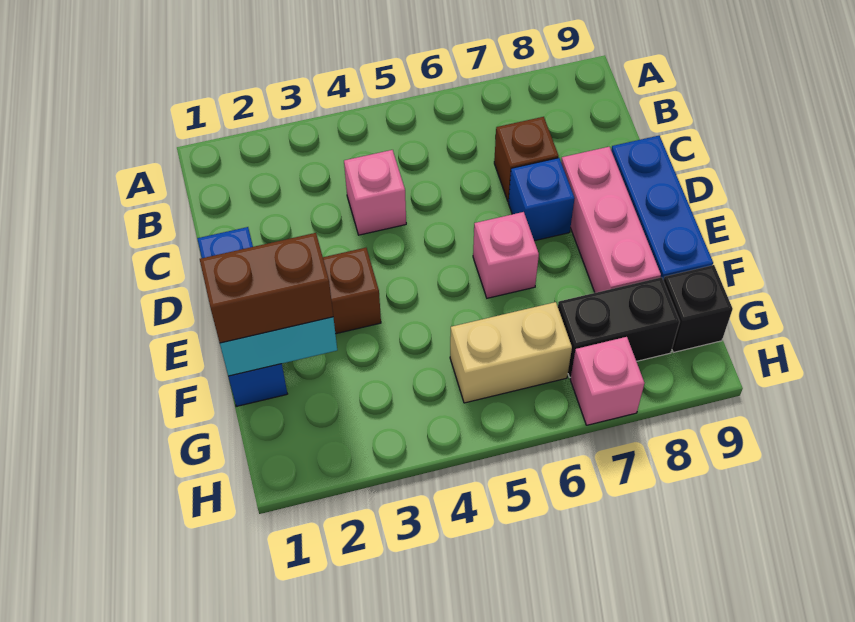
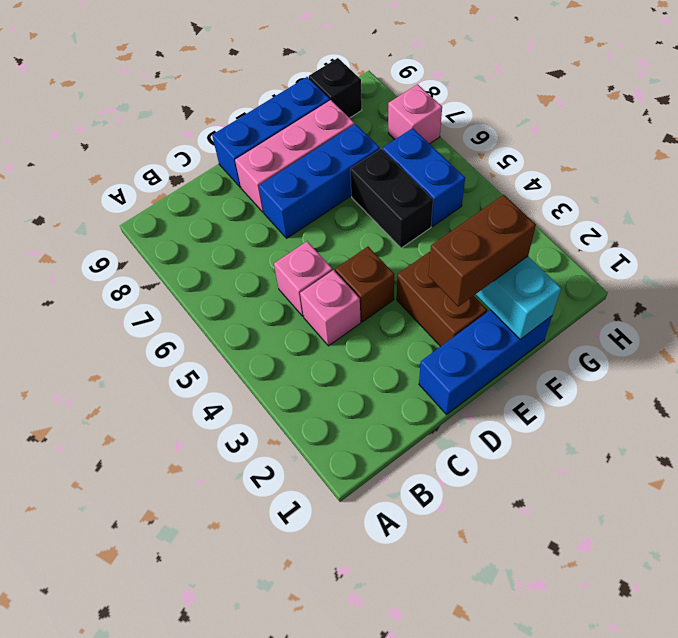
brown 1x1 brick [494,117,559,202] -> brown 1x1 brick moved to [335,247,394,322]
blue 1x1 brick [508,158,575,241] -> blue 1x3 brick [259,124,380,238]
pink 1x1 brick [473,212,539,298] -> pink 1x1 brick moved to [274,241,332,316]
brown 1x2 brick [200,233,333,343] -> brown 1x2 brick turned to [428,195,536,306]
tan 1x2 brick [450,302,572,403] -> blue 1x2 brick [383,128,465,226]
black 1x2 brick [558,277,680,377] -> black 1x2 brick moved to [350,149,433,248]

